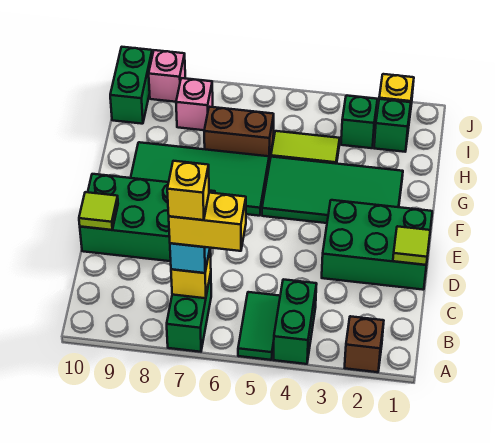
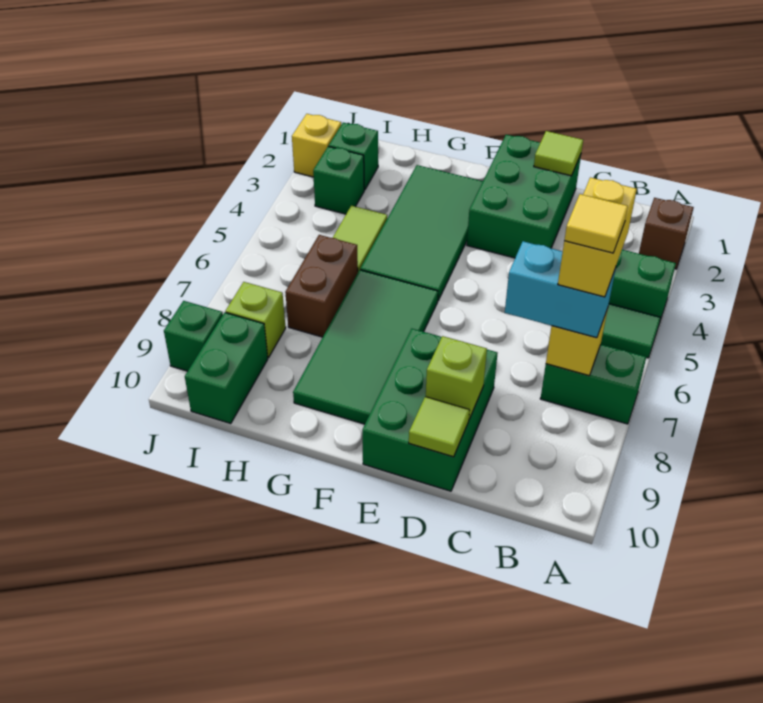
yellow 1x1 brick [167,161,209,220] -> yellow 1x1 tile [564,194,628,253]
none -> lime 1x1 brick [426,336,487,419]
pink 1x1 brick [176,78,213,130] -> lime 1x1 brick [225,282,286,358]
green 1x2 brick [110,47,152,124] -> green 1x2 brick turned to [185,312,268,423]
pink 1x1 brick [149,50,185,102] -> green 1x1 brick [164,301,223,371]

